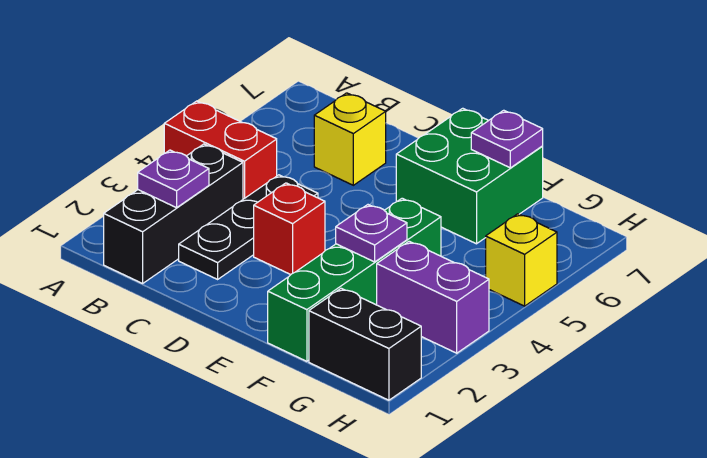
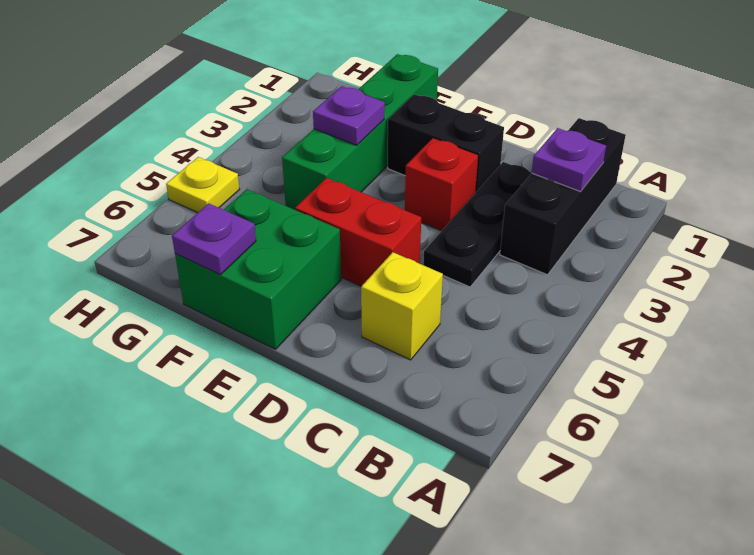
red 1x2 brick [164,101,277,199] -> red 1x2 brick moved to [295,178,421,286]
black 1x2 brick [309,288,421,400] -> black 1x2 brick moved to [388,94,504,193]
purple 1x2 brick [377,241,489,353] -> none
yellow 1x1 brick [486,214,557,306] -> yellow 1x1 plate [166,157,240,213]

